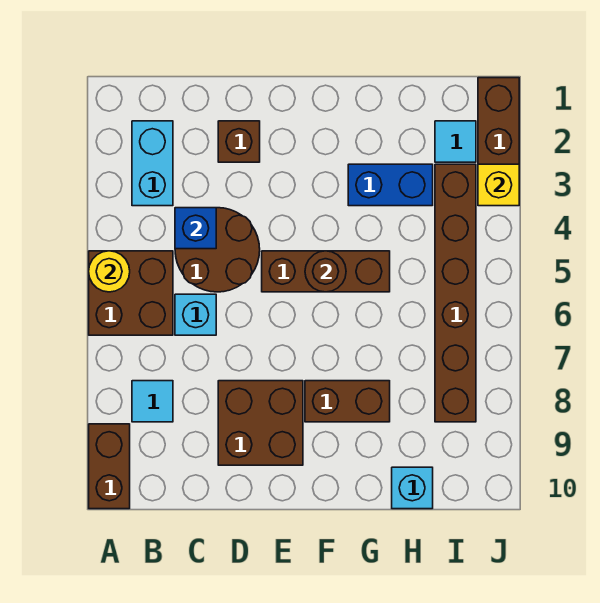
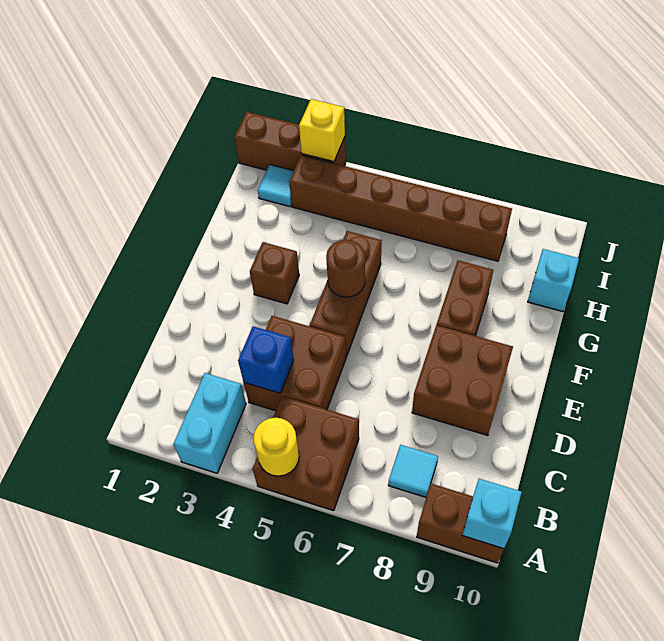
cyan 1x2 brick [132,121,173,206] -> cyan 1x2 brick turned to [174,373,246,473]
brown 2x2 round brick [175,208,260,292] -> brown 2x2 brick [244,316,346,411]
cyan 1x1 brick [175,294,216,335] -> cyan 1x1 brick moved to [462,479,522,549]
brown 1x1 brick [218,121,260,162] -> brown 1x1 brick moved to [250,242,299,304]
blue 1x2 brick [348,164,433,206] -> none

